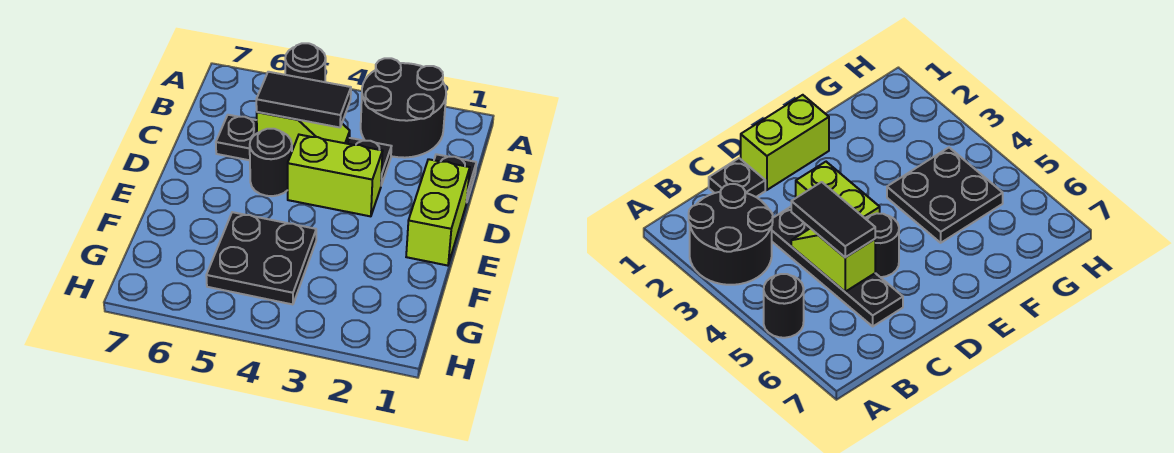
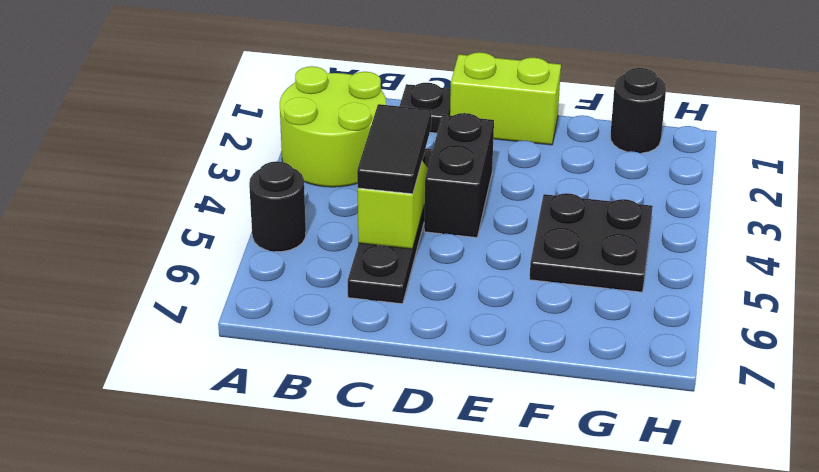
black 2x2 round brick [361,58,446,158] -> lime 2x2 round brick [280,66,386,187]
lime 1x2 brick [288,135,382,216] -> black 1x2 brick [424,113,494,238]
black 1x1 round brick [250,129,292,196] -> black 1x1 round brick moved to [610,68,666,153]

